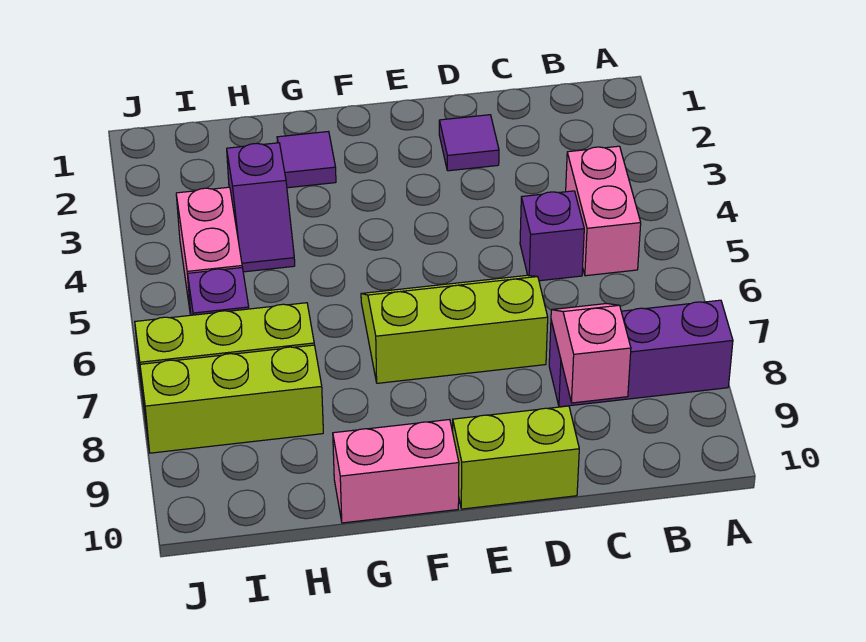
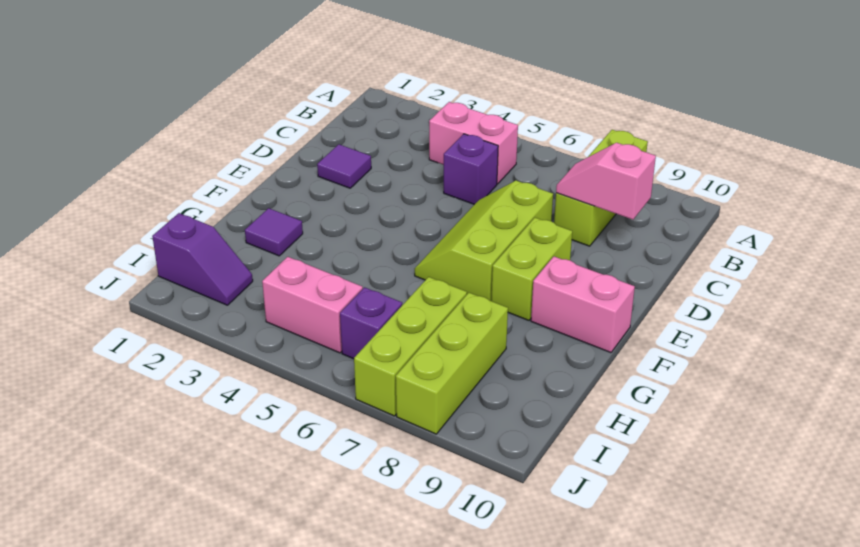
purple 1x3 brick [549,300,733,407] -> lime 1x3 brick [554,130,648,246]
lime 1x2 brick [453,406,579,509] -> lime 1x2 brick moved to [491,218,572,320]
pink 1x2 brick [333,420,459,523] -> pink 1x2 brick turned to [531,257,635,353]
purple 1x2 slope [227,143,295,272] -> purple 1x2 slope moved to [152,213,253,305]

